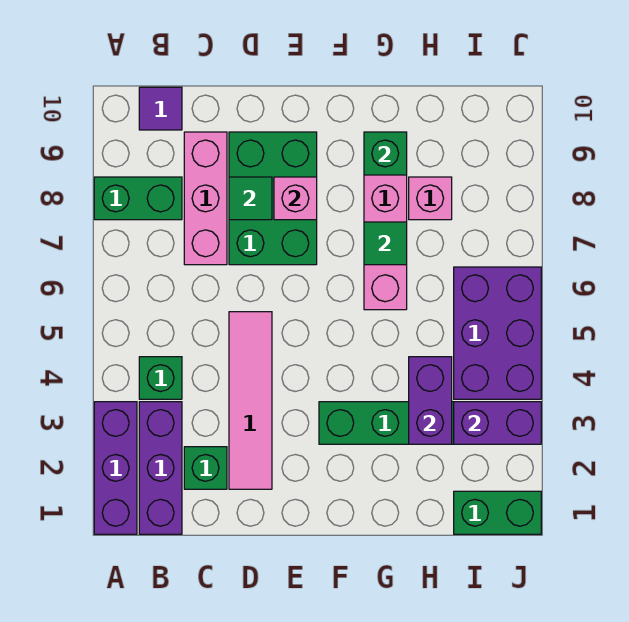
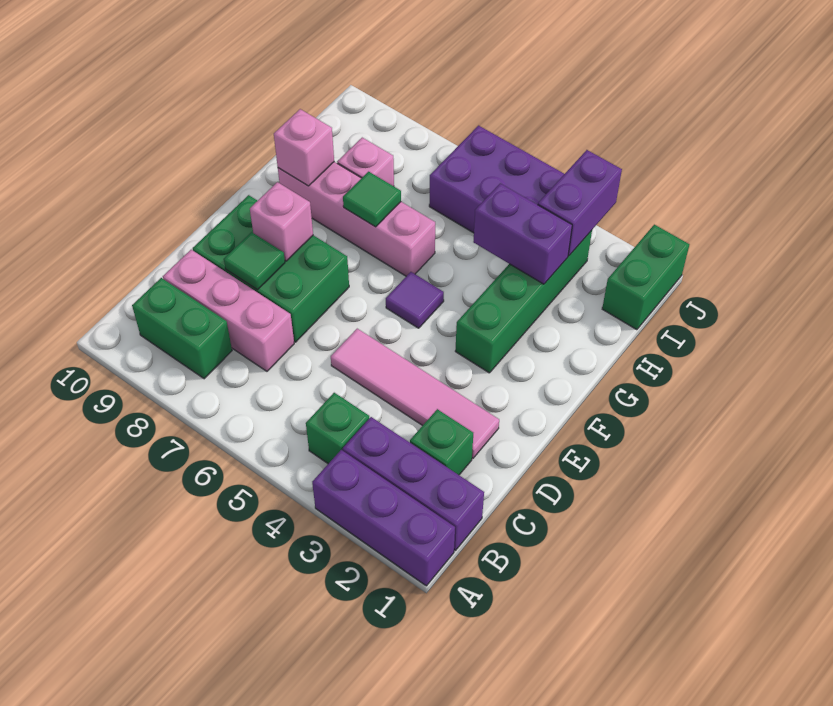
green 1x2 brick [94,177,182,220] -> green 1x2 brick turned to [132,278,232,379]
purple 1x1 tile [139,87,182,130] -> purple 1x1 tile moved to [386,272,444,328]
green 1x1 brick [364,132,407,175] -> pink 1x1 brick [274,109,334,186]

